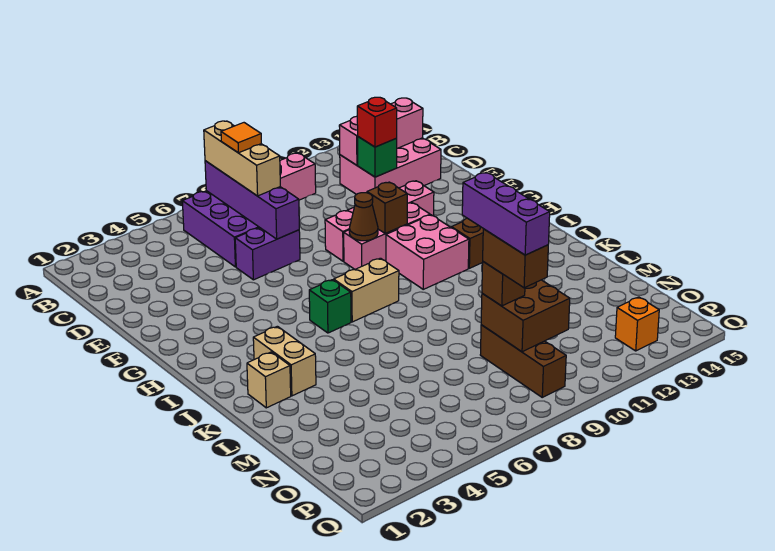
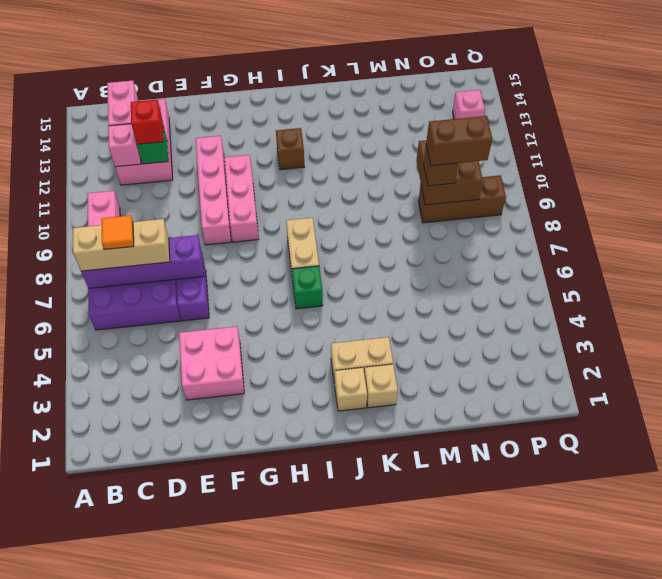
brown 1x1 cone [349,193,378,241] -> none
brown 1x1 brick [367,182,407,234] -> none
pink 2x2 brick [386,215,469,289] -> pink 2x2 brick moved to [179,327,244,400]
none -> tan 1x1 brick [335,368,367,411]
purple 1x3 brick [462,173,550,255] -> none
orange 1x1 brick [615,297,659,351] -> pink 1x1 brick [453,90,485,119]

